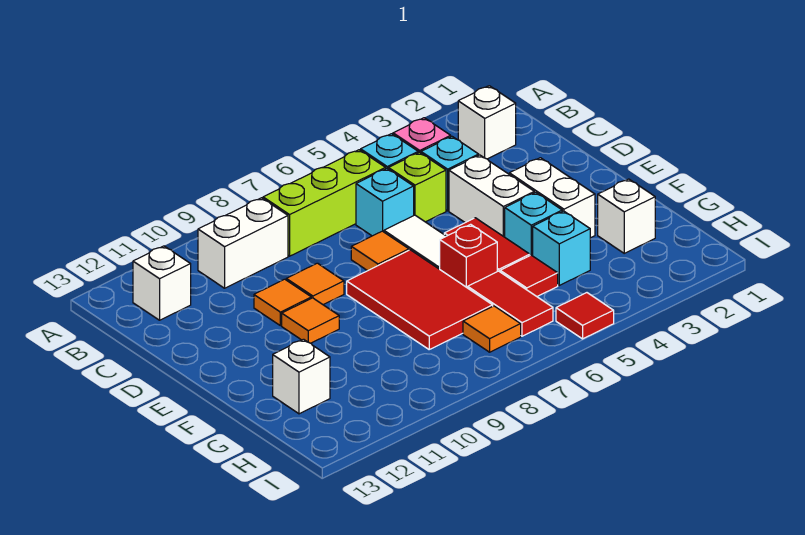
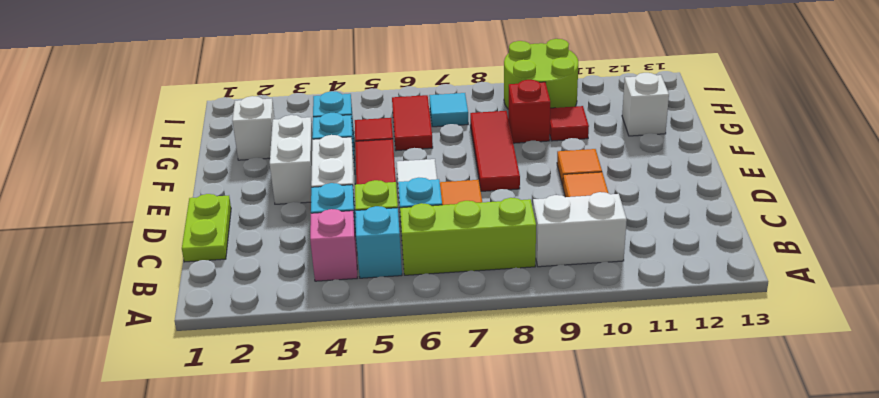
white 1x1 brick [458,86,516,159] -> none
white 1x1 brick [133,246,191,320] -> none
none -> lime 1x2 plate [182,194,231,262]
orange 1x1 tile [286,263,344,305] -> none
red 2x3 tile [347,250,493,349] -> red 1x3 tile [470,111,520,191]
red 1x1 brick [440,224,497,288] -> red 1x1 brick moved to [508,80,550,143]
orange 1x1 tile [463,306,521,352] -> cyan 1x1 tile [429,93,468,127]
none -> lime 2x2 round brick [504,39,578,109]
red 1x1 tile [556,293,614,339] -> red 1x1 tile moved to [550,106,589,141]

